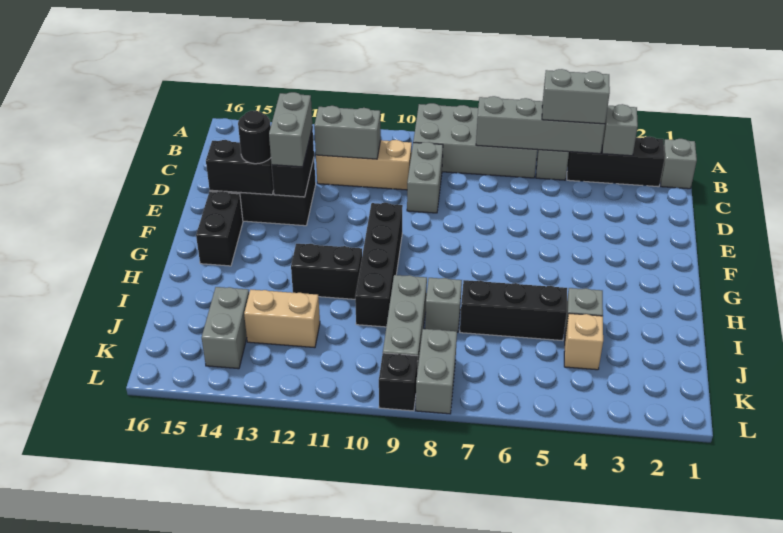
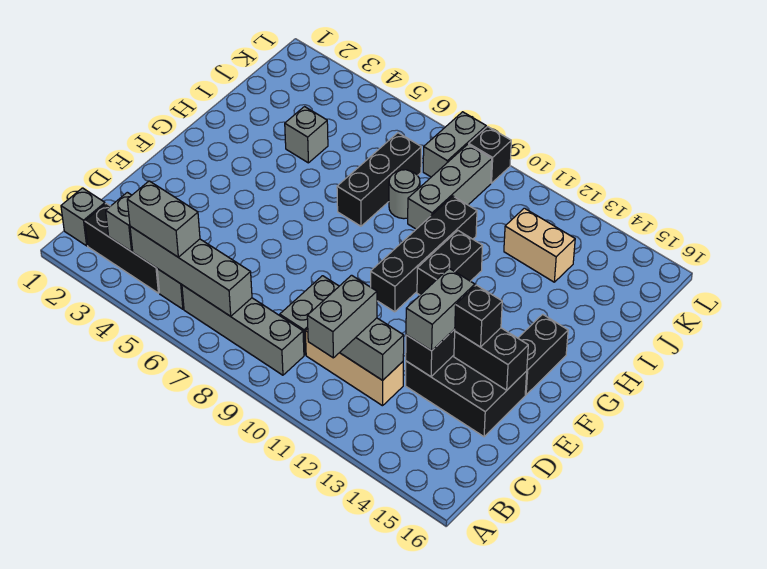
grey 2x4 brick [413,103,537,178] -> grey 1x4 brick [182,285,304,375]
black 1x1 round brick [238,111,271,164] -> black 1x1 brick [455,285,502,347]
black 1x2 brick [291,244,362,299] -> black 1x2 brick turned to [417,231,483,295]
black 1x3 brick [460,280,567,341] -> black 1x3 brick turned to [337,133,421,226]
grey 1x1 brick [425,278,462,332] -> grey 1x1 round brick [389,170,420,219]
tan 1x1 brick [564,313,603,370] -> none
grey 1x2 brick [202,287,249,369] -> grey 1x2 brick moved to [307,275,377,358]

